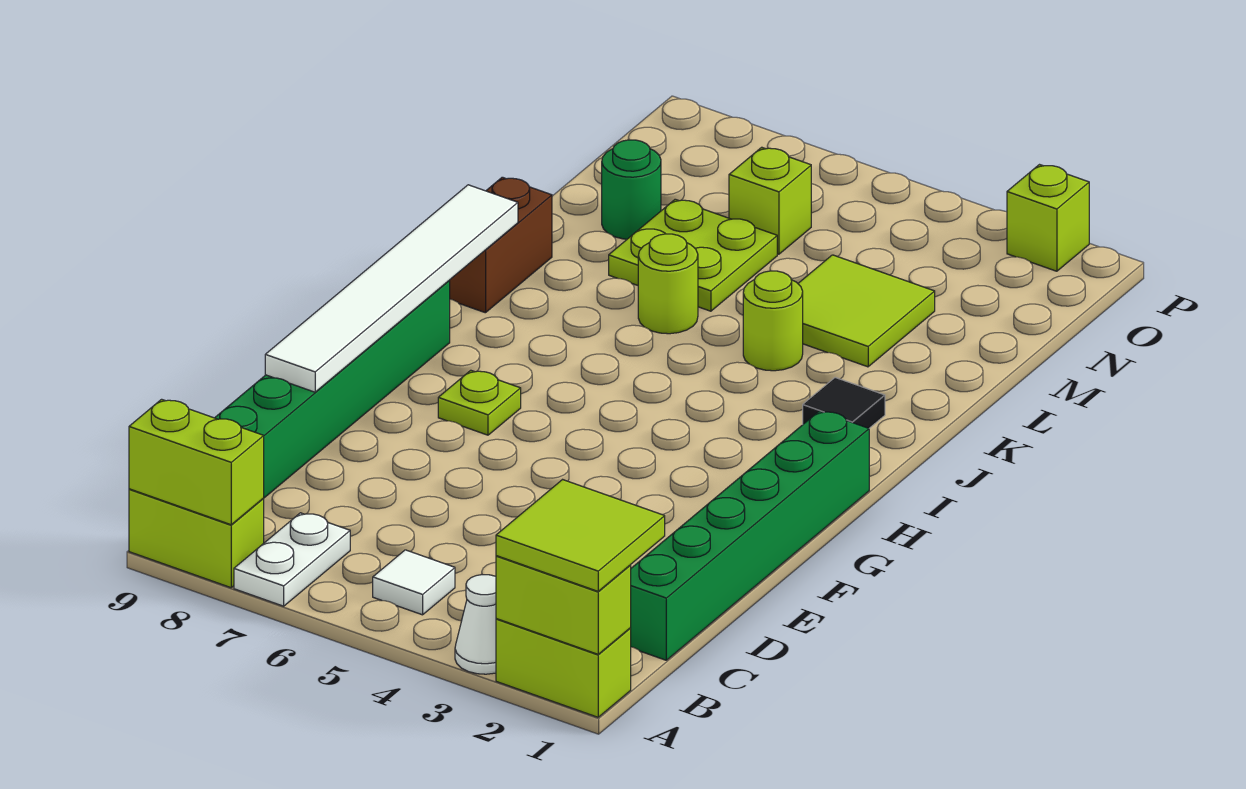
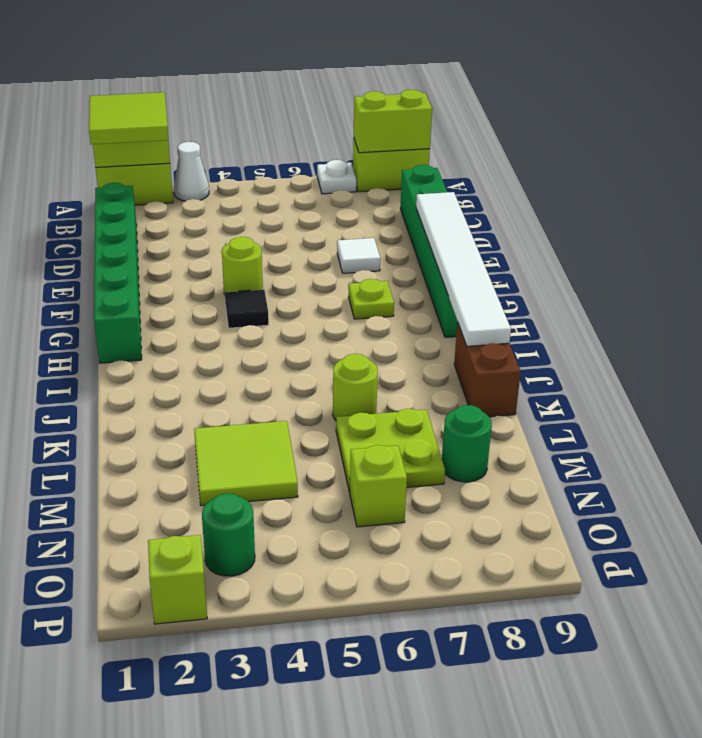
white 1x2 plate [234,513,350,606] -> white 1x1 plate [317,160,356,194]
white 1x1 tile [373,550,455,615] -> white 1x1 tile moved to [337,238,380,273]
black 1x1 tile [803,378,885,428] -> black 1x1 tile moved to [225,289,269,328]
lime 1x1 round brick [743,271,803,371] -> lime 1x1 round brick moved to [222,237,263,295]
none -> green 1x1 round brick [202,493,255,576]

